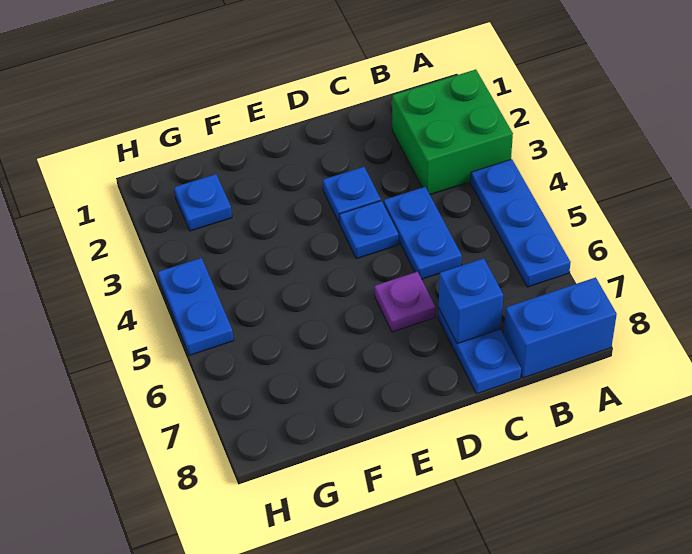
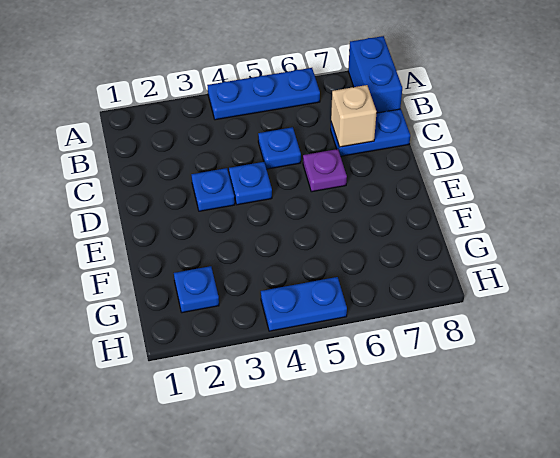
green 2x2 brick [392,69,513,194] -> none
blue 1x2 plate [384,187,462,279] -> blue 1x1 plate [258,127,301,169]
blue 1x1 brick [439,258,503,344] -> tan 1x1 brick [331,85,377,147]

